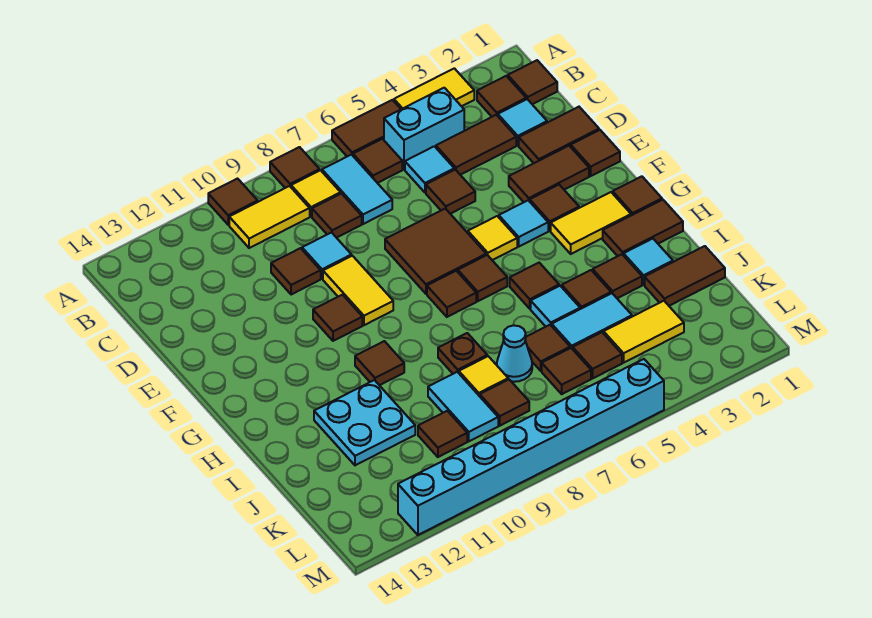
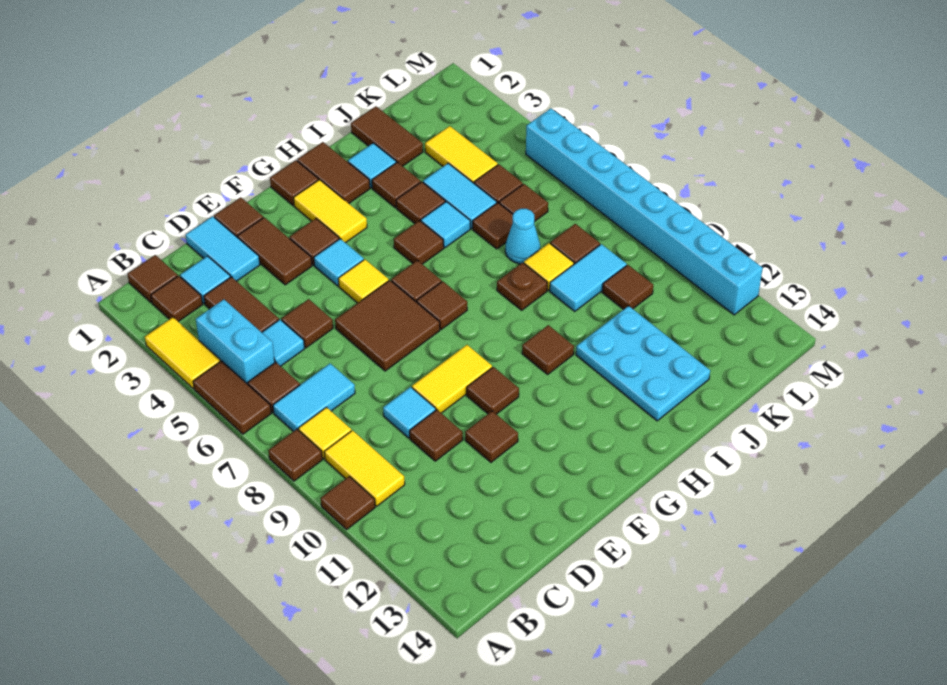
brown 1x1 tile [312,194,362,238] -> brown 1x1 tile moved to [465,411,518,462]
brown 1x2 tile [519,107,599,163] -> cyan 1x2 tile [186,216,260,281]
cyan 2x2 plate [314,380,415,465] -> cyan 2x3 plate [576,306,710,421]

